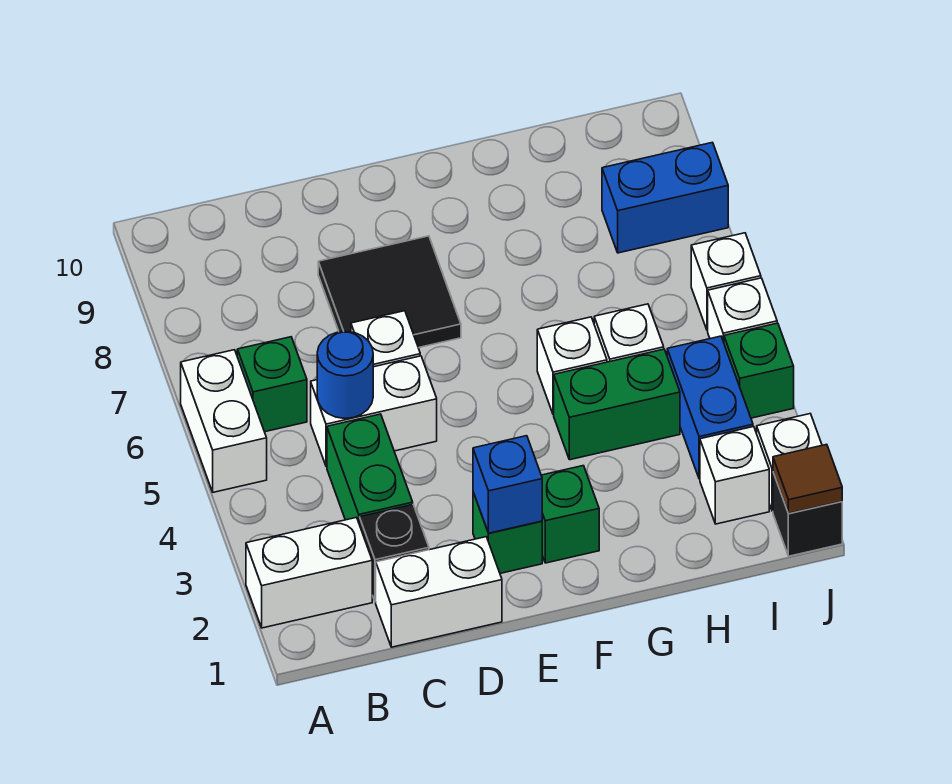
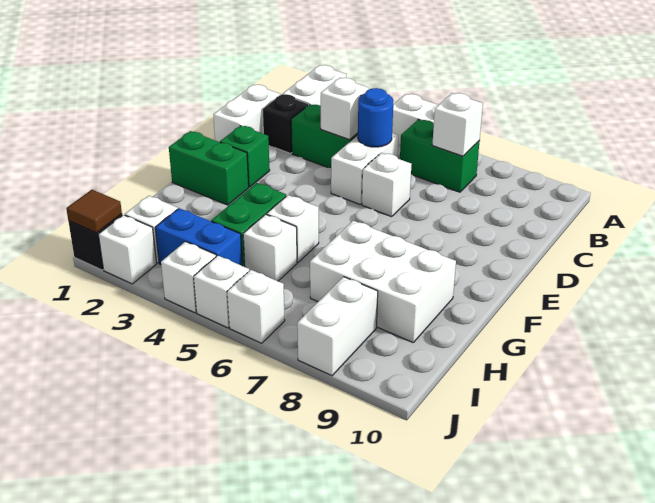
green 1x1 brick [237,337,307,432] -> green 1x2 brick [400,120,480,192]
none -> white 1x1 brick [432,93,483,156]
none -> white 1x1 brick [321,78,369,140]
black 2x2 tile [318,236,461,348] -> none
blue 1x1 brick [473,436,542,533] -> none
green 1x1 brick [541,466,599,563] -> green 1x2 brick [169,131,249,205]
none -> white 2x3 brick [310,221,456,342]
blue 1x2 brick [602,142,728,253] -> white 1x2 brick [297,277,378,376]
green 1x1 brick [724,323,794,418] -> white 1x1 brick [161,242,216,313]

